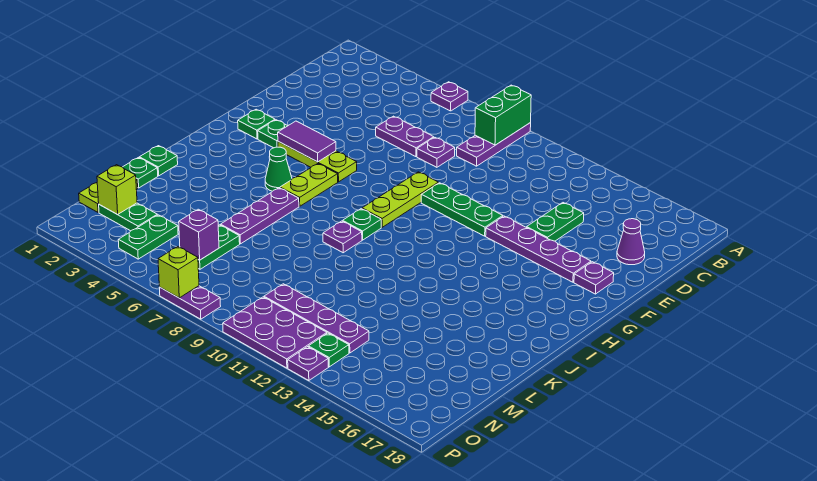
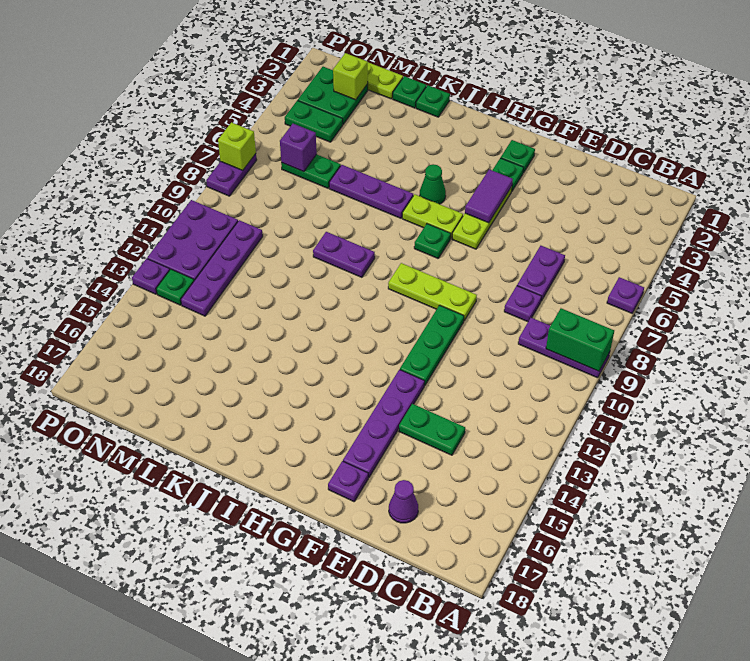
green 1x1 plate [343,209,381,240] -> green 1x1 plate moved to [414,224,451,258]
purple 1x1 plate [323,221,362,253] -> purple 1x2 plate [313,232,375,277]
green 1x2 plate [99,203,157,231] -> green 2x2 plate [298,67,368,124]

